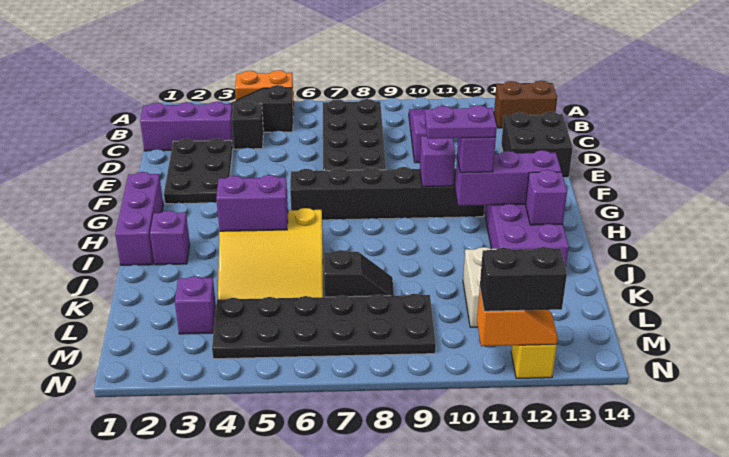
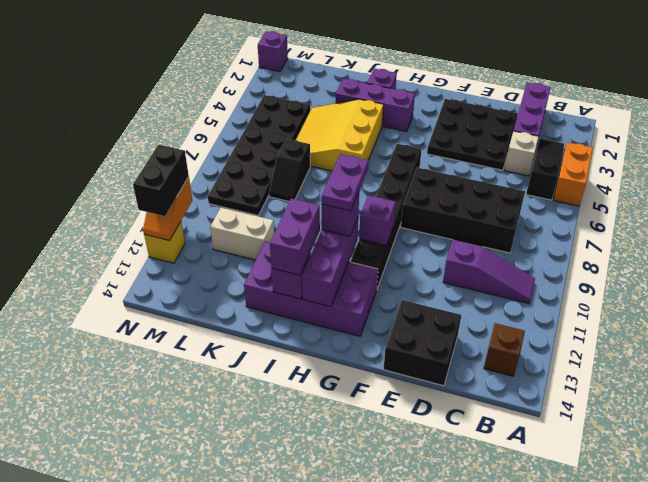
brown 1x2 brick [494,81,557,128] -> brown 1x1 brick [484,323,525,376]
black 1x1 brick [232,101,263,149] -> white 1x1 brick [504,131,539,176]
black 2x3 plate [164,138,233,204] -> black 3x3 plate [427,99,518,170]
purple 1x3 brick [115,172,163,265] -> purple 1x3 brick moved to [336,79,415,132]
purple 1x2 brick [216,175,288,231] -> purple 1x2 brick moved to [270,199,320,275]
purple 1x1 brick [175,276,216,334] -> purple 1x1 brick moved to [258,31,288,72]

